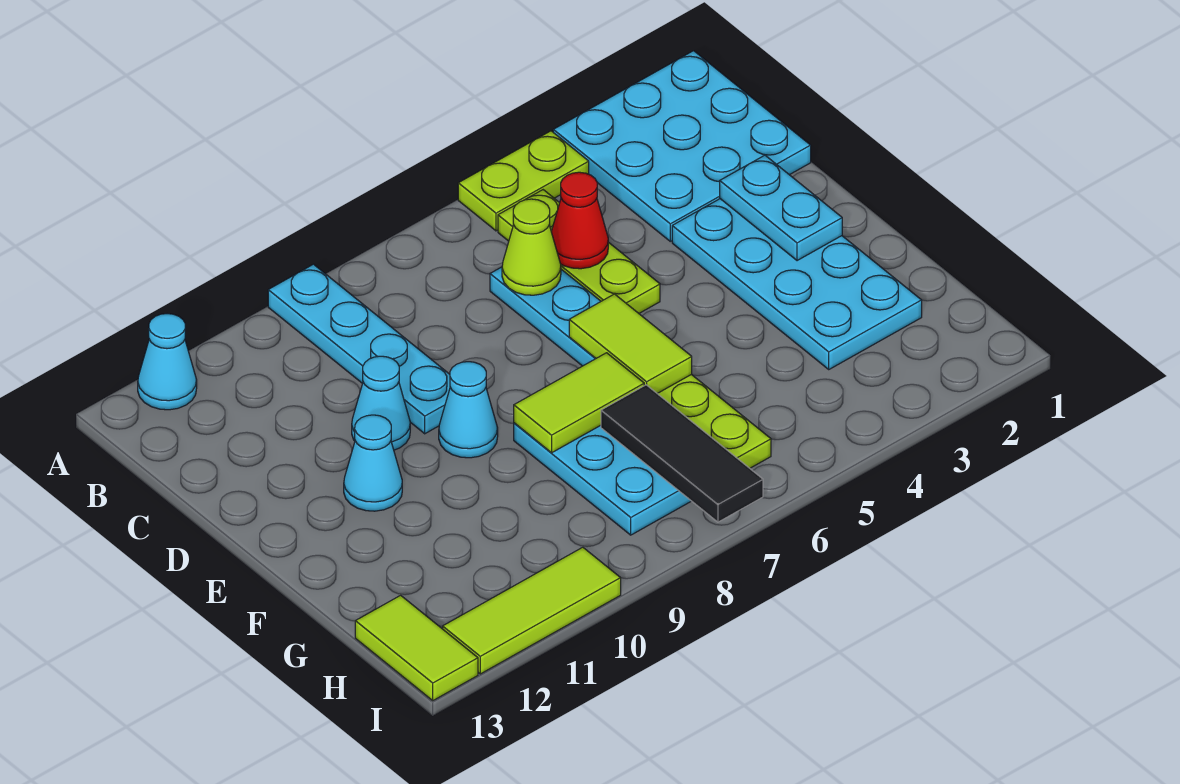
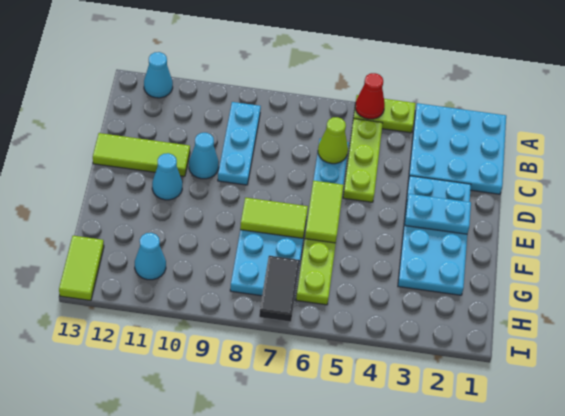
cyan 1x4 plate [268,264,450,434] -> cyan 1x3 plate [218,102,261,185]
red 1x1 cone [551,172,608,269] -> red 1x1 cone moved to [355,73,385,119]
cyan 1x2 plate [720,155,842,261] -> cyan 1x2 plate turned to [405,194,471,234]
cyan 1x1 cone [439,362,498,458] -> cyan 1x1 cone moved to [135,233,166,280]
black 1x3 tile [601,385,763,522] -> black 1x2 tile [259,256,300,322]
lime 1x3 tile [443,547,621,674] -> lime 1x3 tile moved to [93,133,190,176]

